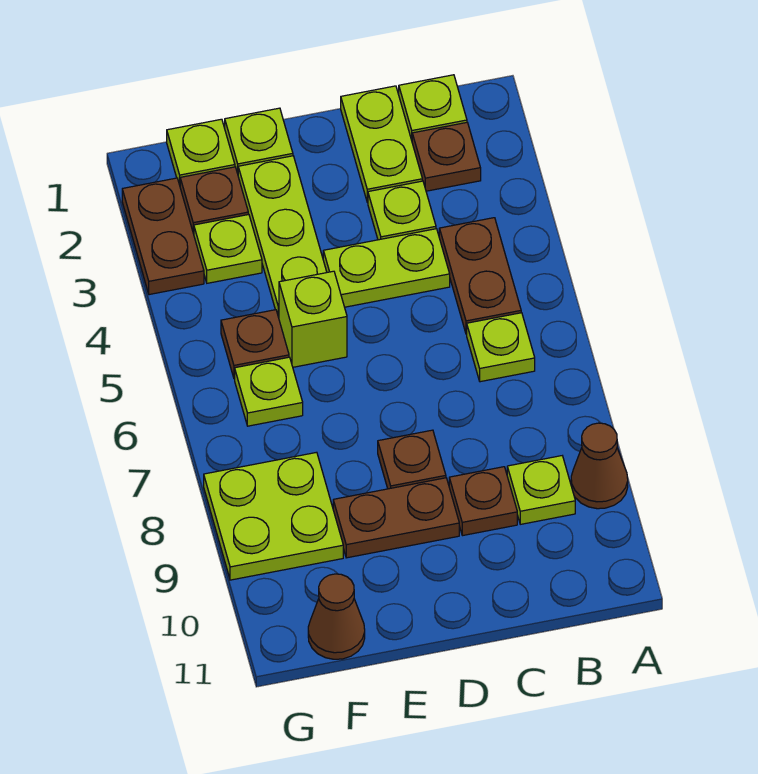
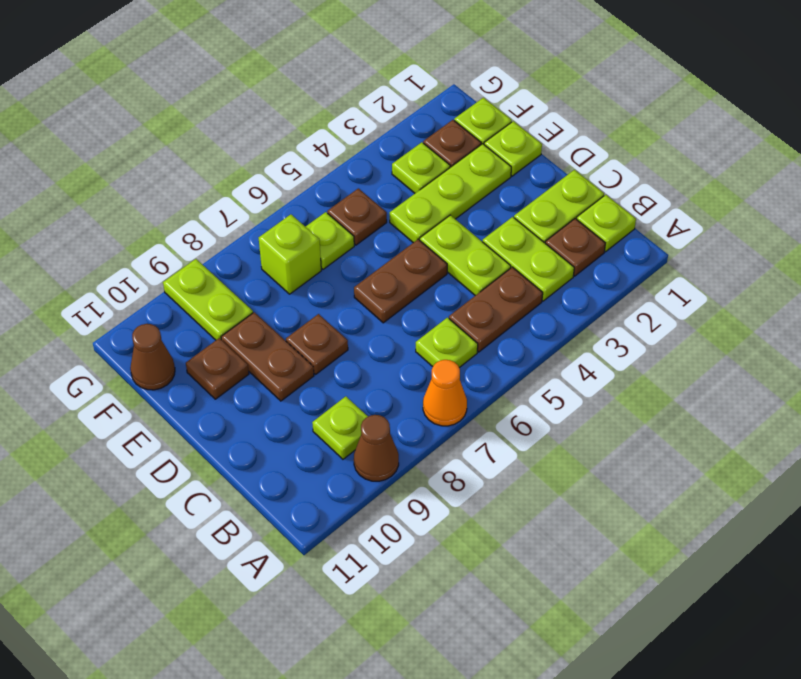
none -> orange 1x1 cone [423,360,467,426]
lime 1x1 plate [368,181,436,240] -> lime 1x2 plate [482,217,574,301]
brown 1x1 plate [449,467,517,536] -> brown 1x1 plate moved to [186,338,249,399]
lime 1x1 brick [279,271,347,367] -> lime 1x1 brick moved to [259,214,321,294]
lime 2x2 plate [204,452,343,580] -> lime 1x2 plate [163,259,253,340]
brown 1x2 plate [122,178,204,295] -> brown 1x2 plate moved to [354,239,447,323]

